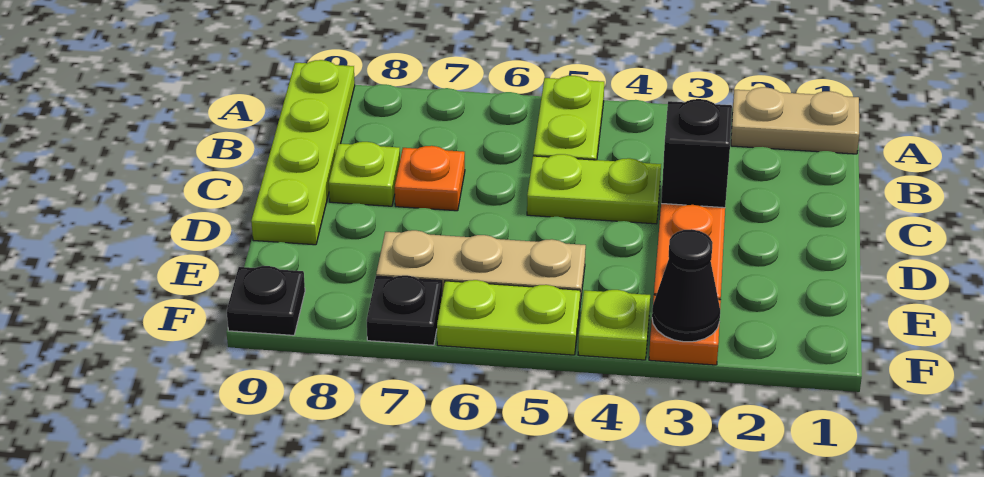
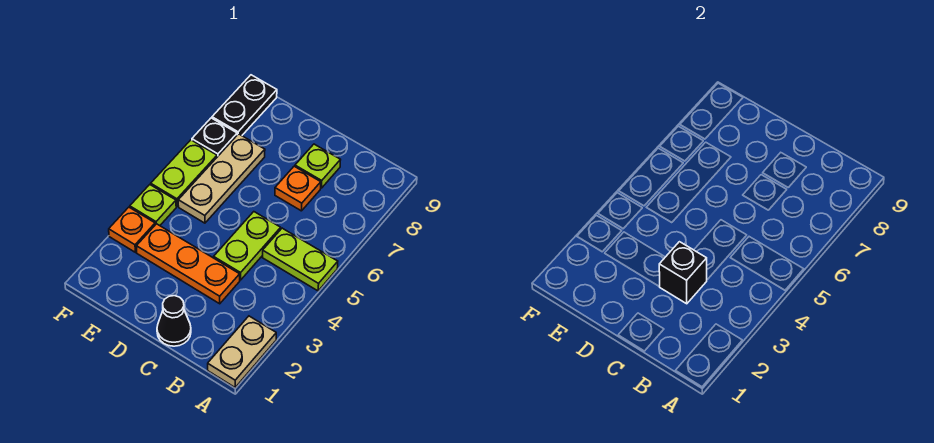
lime 1x4 plate [251,60,355,245] -> none
black 1x1 cone [652,229,720,342] -> black 1x1 cone moved to [157,296,191,346]
black 1x1 plate [227,266,305,335] -> black 1x2 plate [212,75,277,136]

